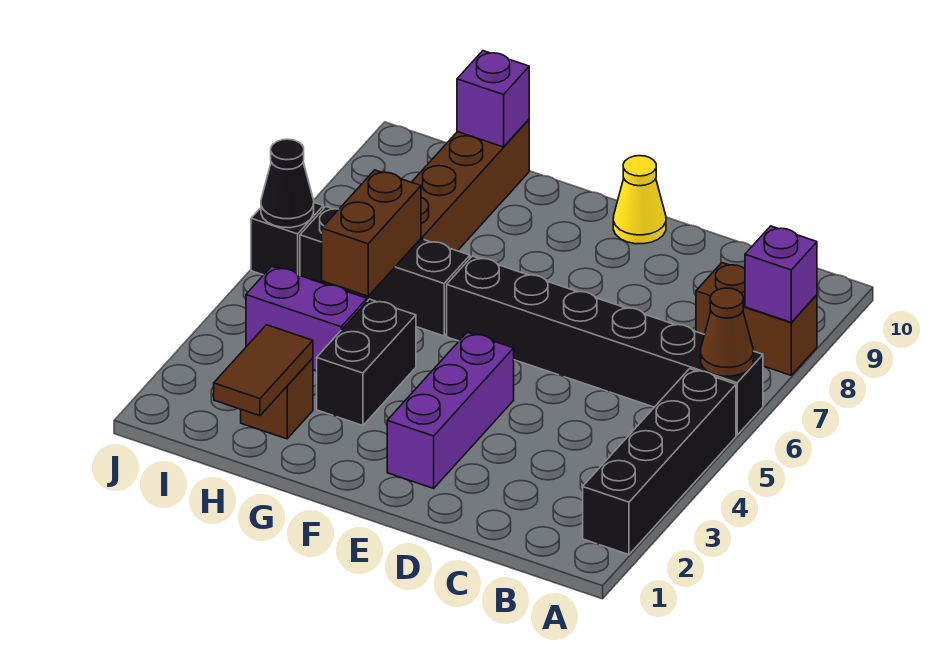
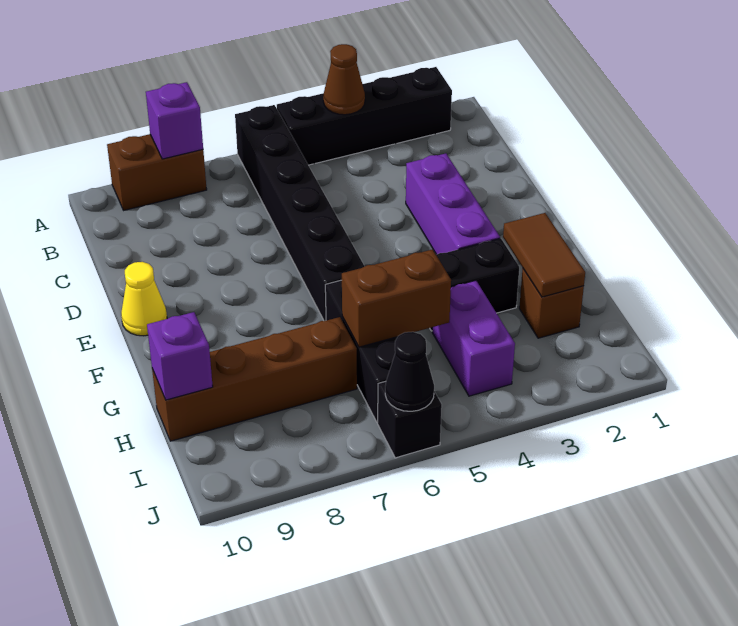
brown 1x1 cone [701,288,753,376] -> brown 1x1 cone moved to [323,44,365,115]
brown 1x2 brick [696,263,817,375] -> brown 1x2 brick turned to [107,134,207,210]
purple 1x3 brick [387,332,514,488] -> purple 1x3 brick turned to [406,153,500,255]
brown 1x2 tile [214,325,313,416] -> brown 1x2 tile turned to [503,213,585,297]

